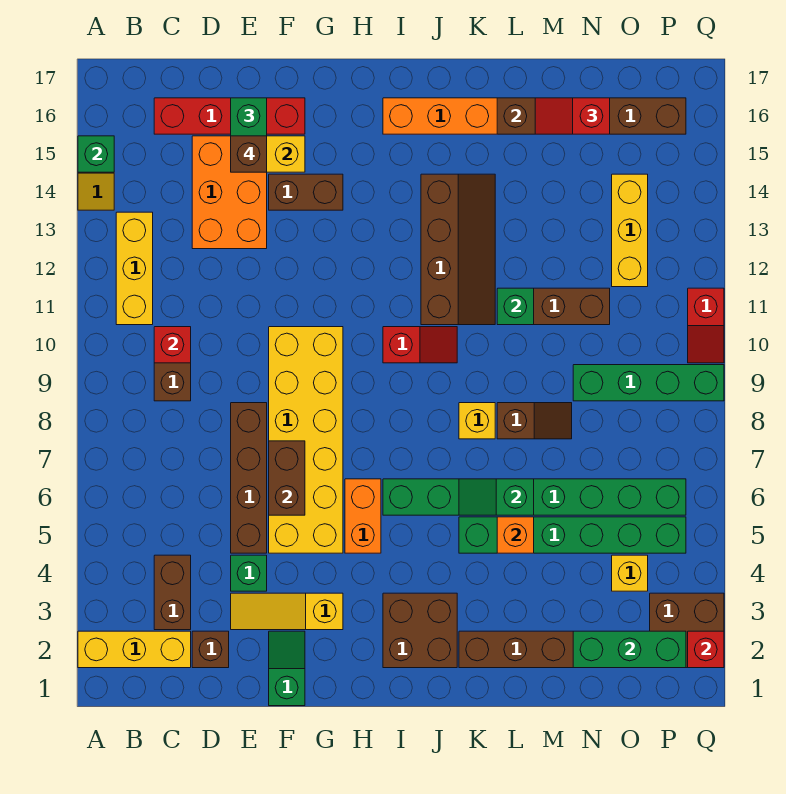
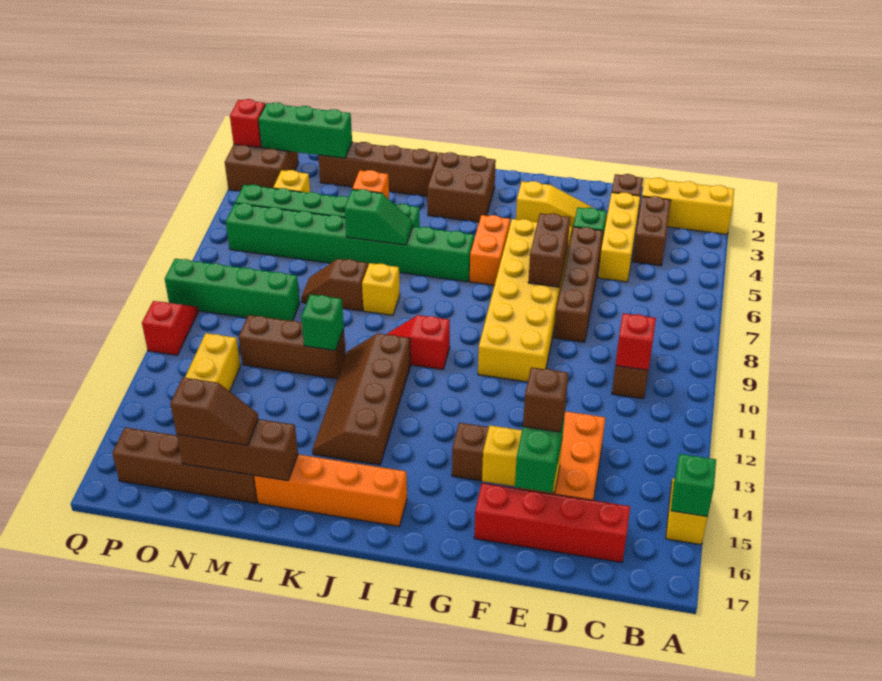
yellow 1x3 brick [116,212,153,325] -> yellow 1x3 brick moved to [598,192,640,282]
green 1x2 slope [269,631,305,706] -> none
red 1x2 slope [535,98,610,134] -> brown 1x2 slope [170,377,258,445]

